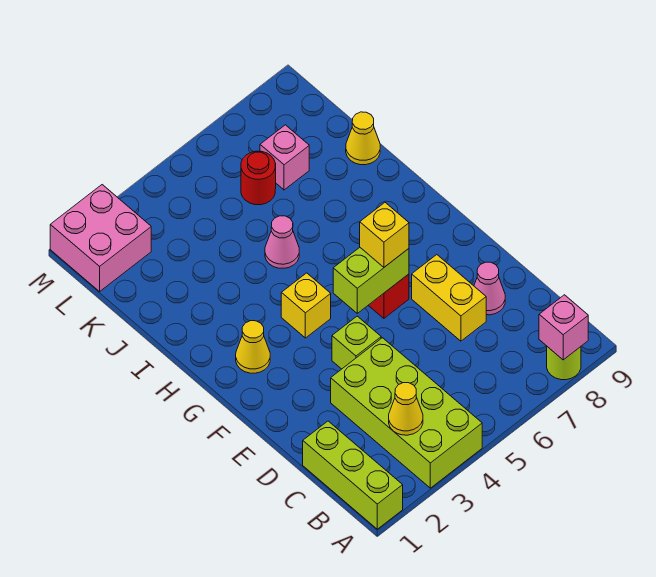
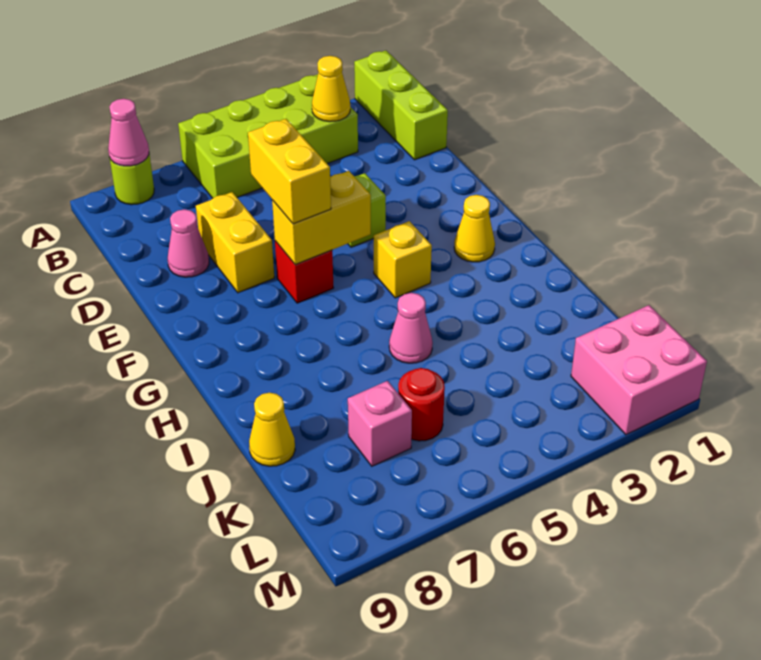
lime 2x4 brick [331,338,482,488] -> lime 2x4 brick turned to [178,74,358,198]
pink 1x1 brick [539,295,588,360] -> pink 1x1 cone [108,99,149,166]
lime 1x2 brick [333,248,409,313] -> yellow 1x2 brick [272,171,371,265]
yellow 1x1 brick [360,203,409,267] -> yellow 1x2 brick [248,119,331,224]

